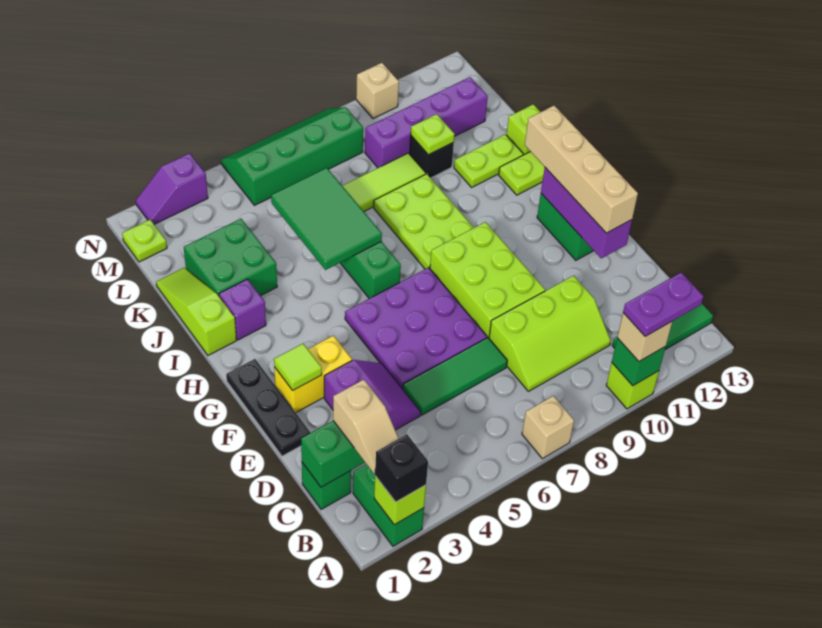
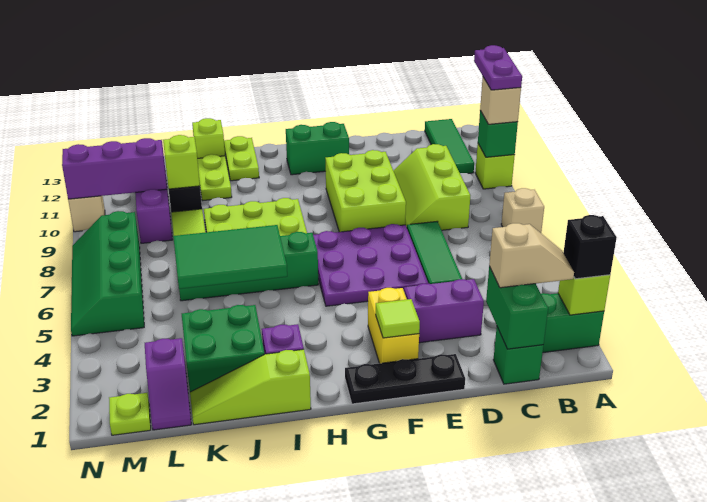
lime 2x3 slope [489,276,611,391] -> lime 2x3 slope turned to [393,144,470,230]
lime 2x3 brick [430,222,545,338] -> lime 2x3 brick turned to [325,150,406,232]
purple 1x3 brick [541,168,632,258] -> purple 1x3 brick moved to [62,138,167,199]
tan 1x4 brick [525,106,638,233] -> none
lime 1x1 plate [411,114,455,155] -> lime 1x1 brick [163,135,200,189]
purple 1x2 slope [136,153,208,224] -> purple 1x2 slope moved to [145,338,191,430]

